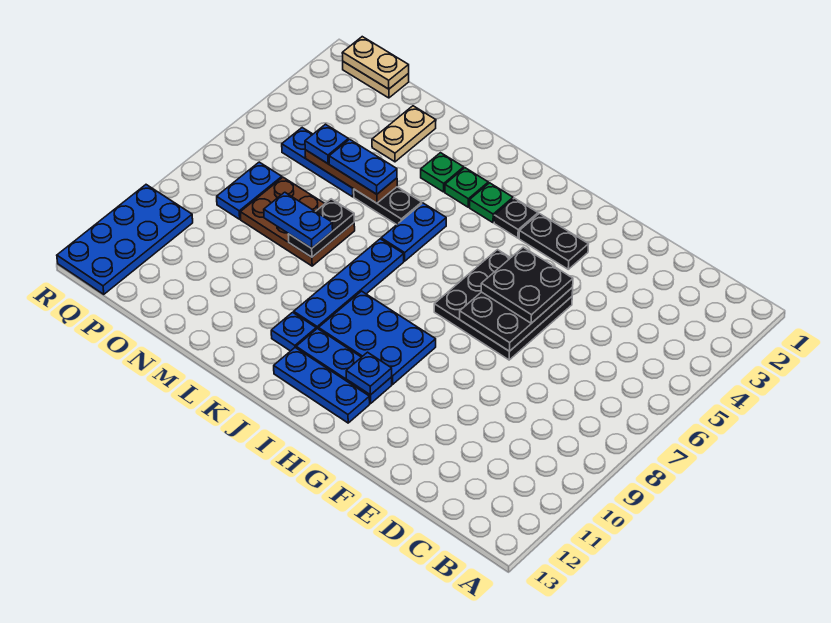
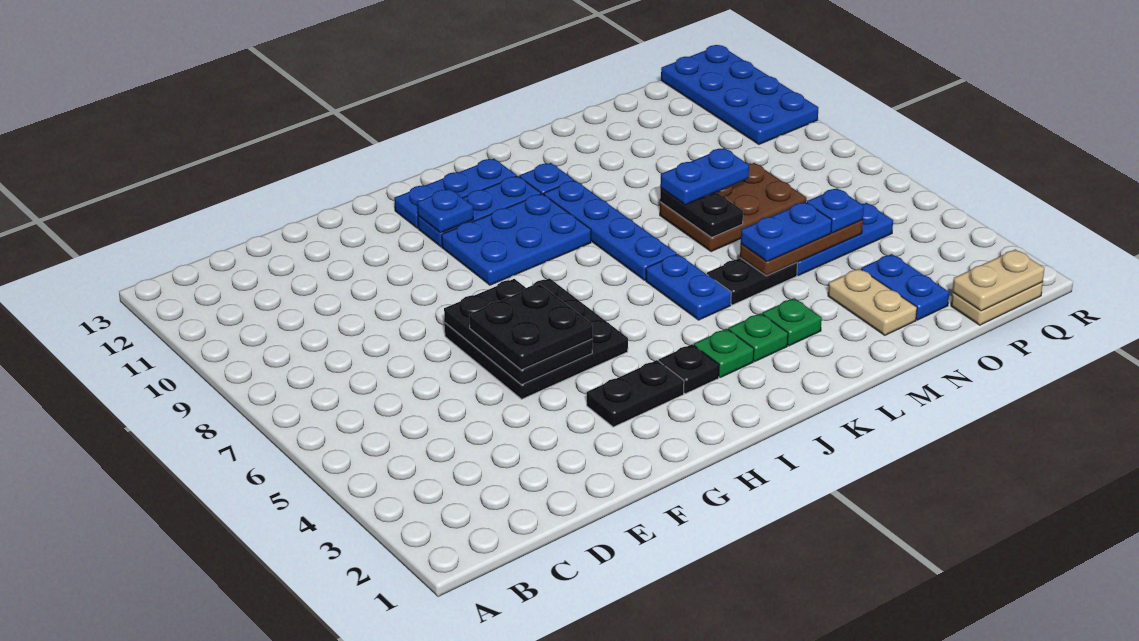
blue 1x2 plate [217,162,282,219] -> blue 1x2 plate moved to [861,254,949,320]

